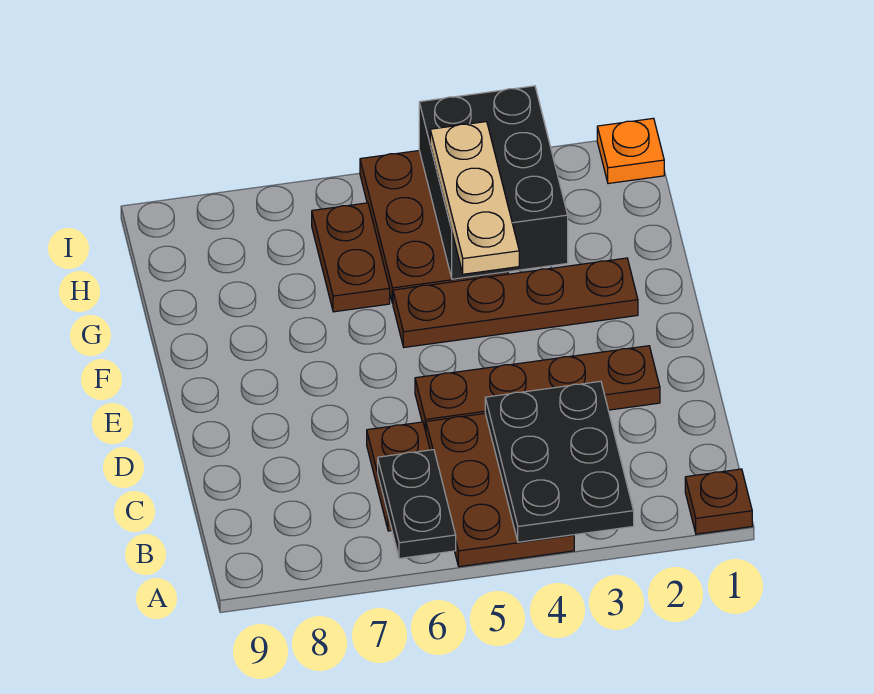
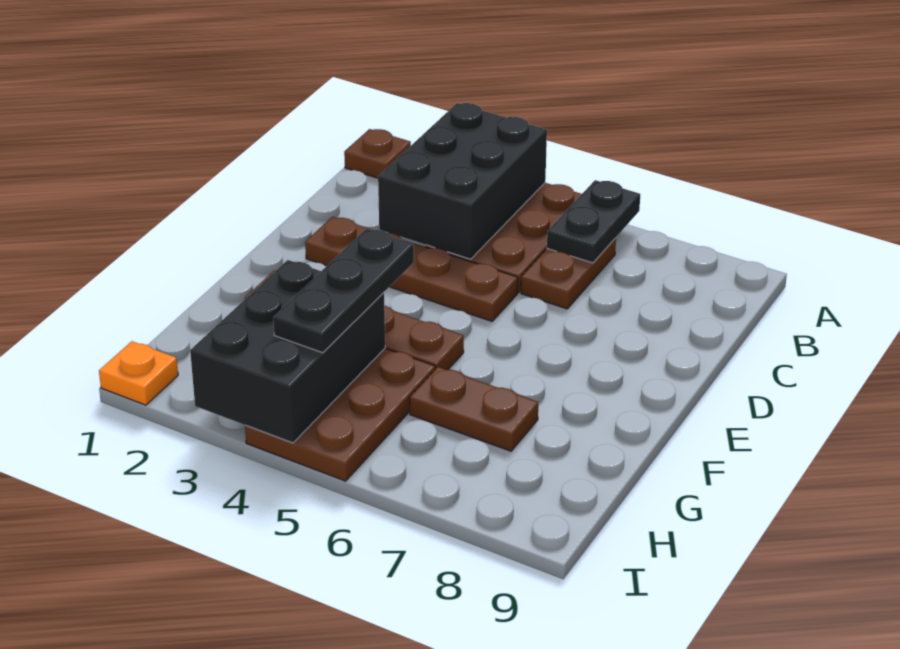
black 2x3 plate [485,381,634,542] -> black 2x3 brick [378,103,547,259]
tan 1x3 plate [430,122,519,274] -> black 1x3 plate [273,229,414,353]
brown 1x2 plate [312,203,390,312] -> brown 1x2 plate turned to [410,367,538,451]

